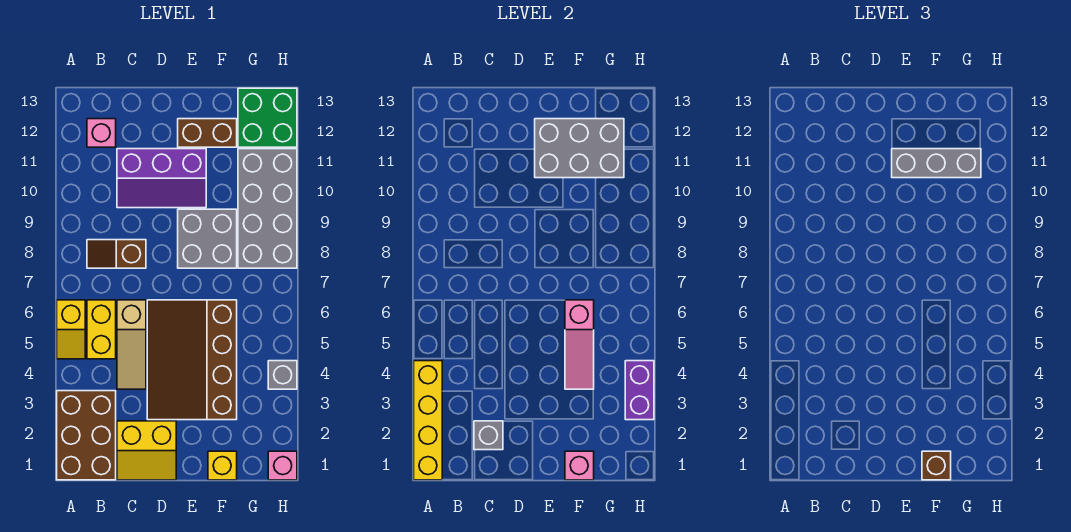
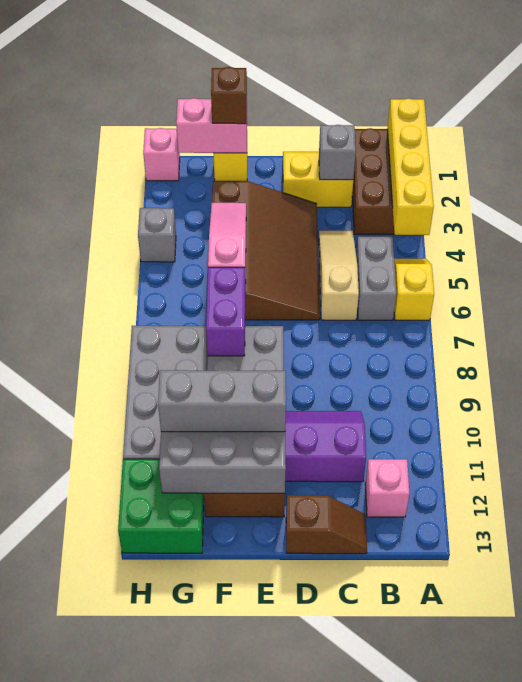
yellow 1x2 brick [87,300,116,359] -> grey 1x2 brick [356,237,396,320]
brown 1x2 slope [87,240,146,268] -> brown 1x2 slope moved to [286,495,367,554]
pink 1x1 brick [565,451,594,480] -> pink 1x2 brick [176,98,247,153]
purple 1x2 brick [625,361,654,420] -> purple 1x2 brick moved to [206,267,245,356]

